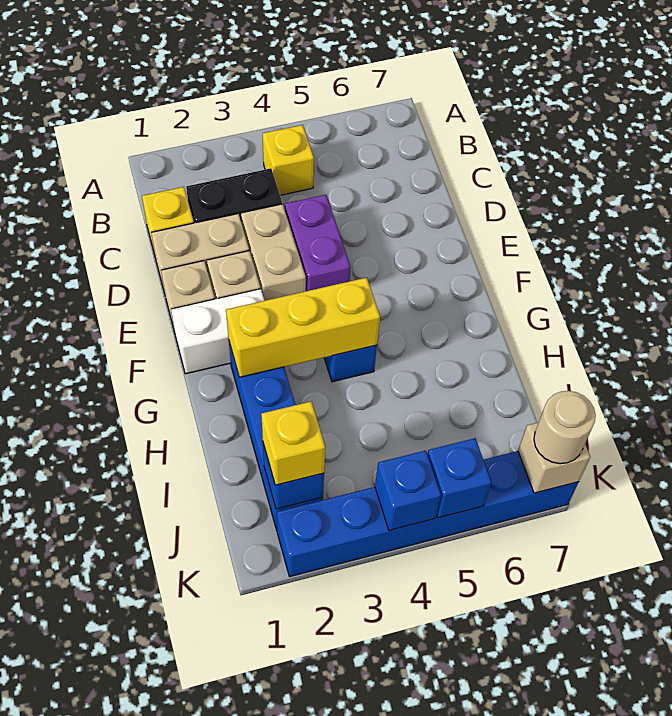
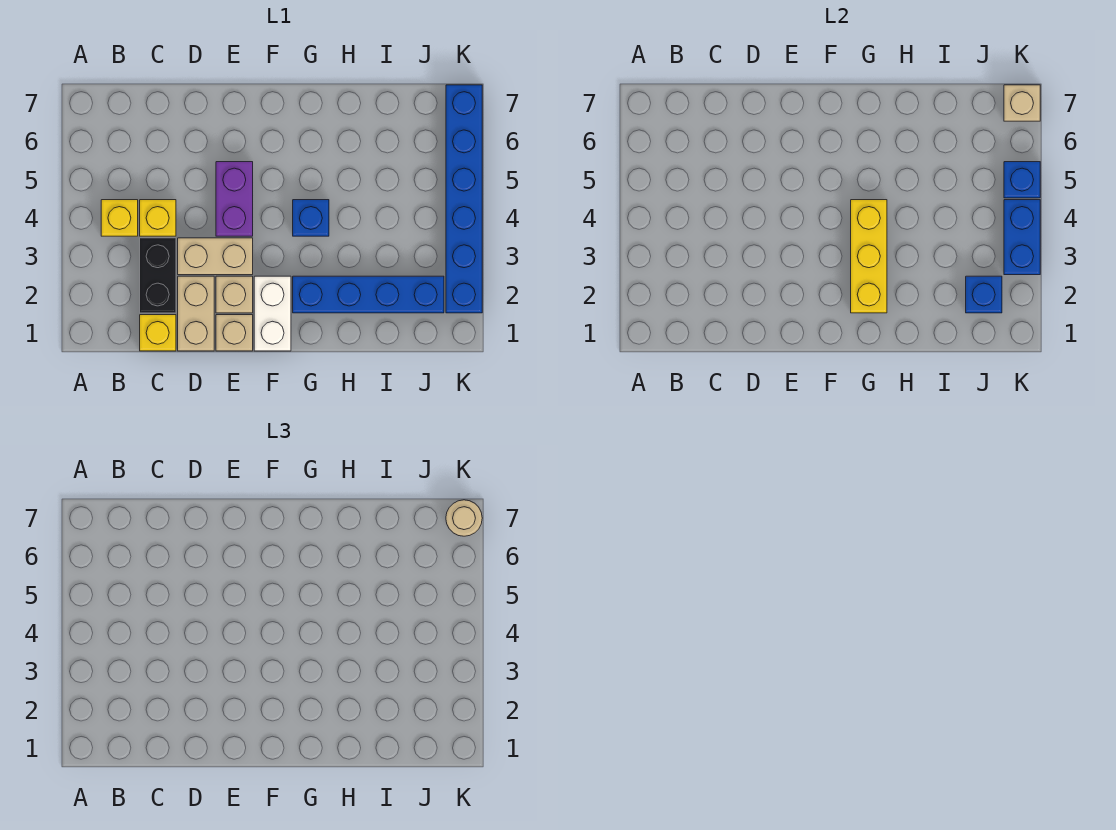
purple 1x2 brick [285,195,351,291] -> purple 1x2 brick turned to [216,162,253,236]
yellow 1x1 brick [261,402,325,485] -> yellow 1x1 brick moved to [140,200,176,236]
blue 1x1 brick [375,451,441,530] -> blue 1x2 brick [1004,200,1040,275]

